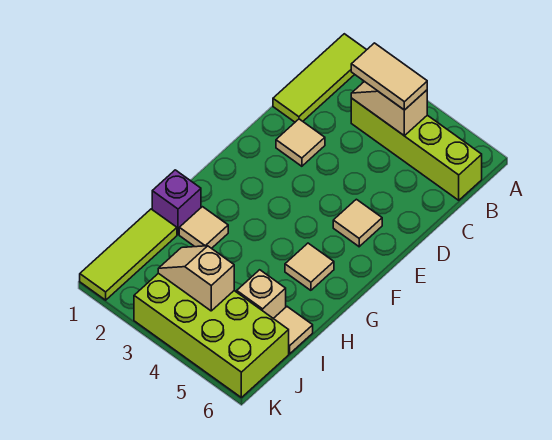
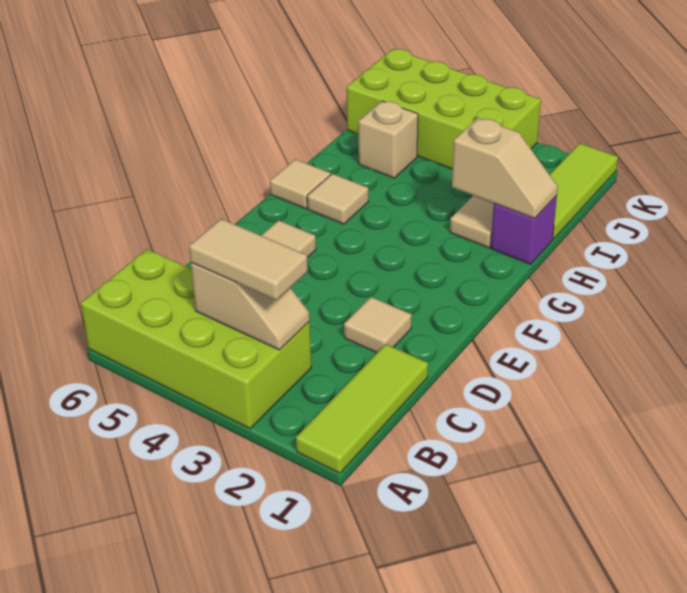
lime 1x4 brick [351,98,482,200] -> lime 2x4 brick [81,249,311,429]
tan 1x1 tile [273,307,313,354] -> tan 1x1 tile moved to [270,159,331,209]
tan 1x2 slope [158,246,234,311] -> tan 1x2 slope moved to [452,118,558,218]

